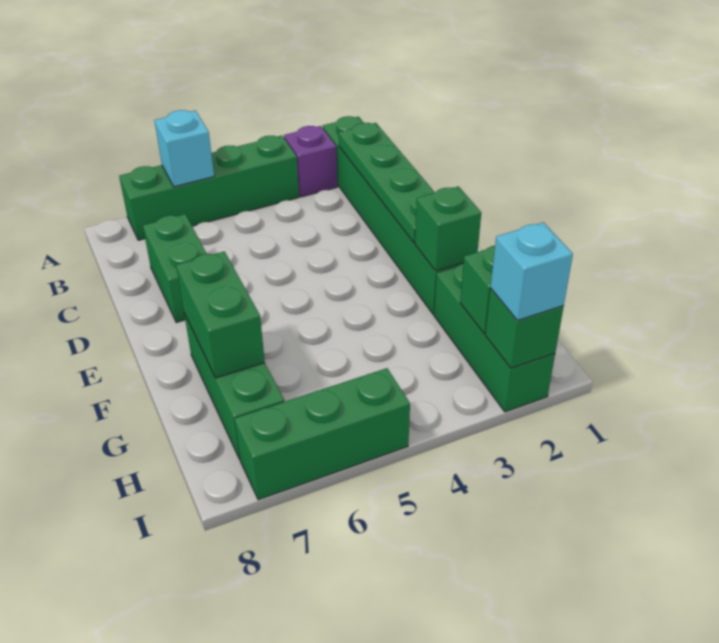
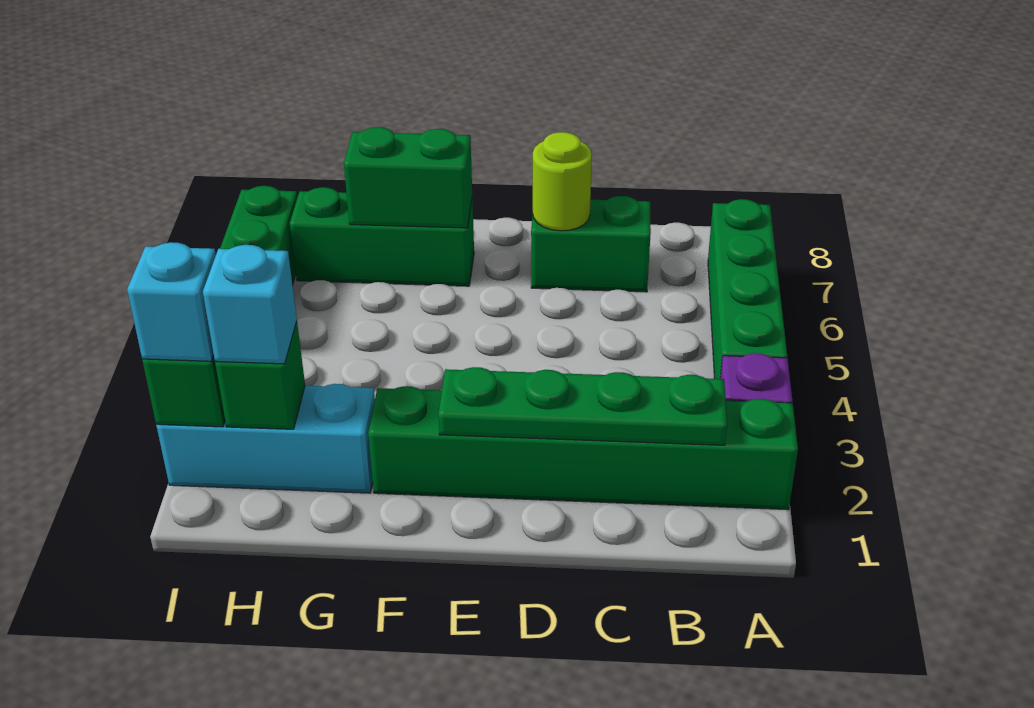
cyan 1x1 brick [154,110,214,187] -> cyan 1x1 brick moved to [203,245,297,364]
none -> lime 1x1 round brick [533,132,592,231]
green 1x1 brick [415,187,481,271] -> none
green 1x3 brick [434,264,555,412] -> cyan 1x3 brick [156,384,375,493]

